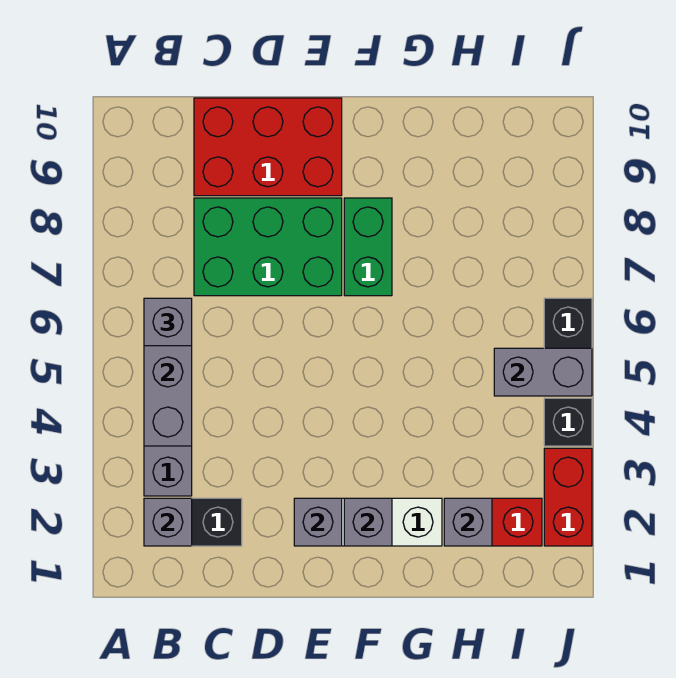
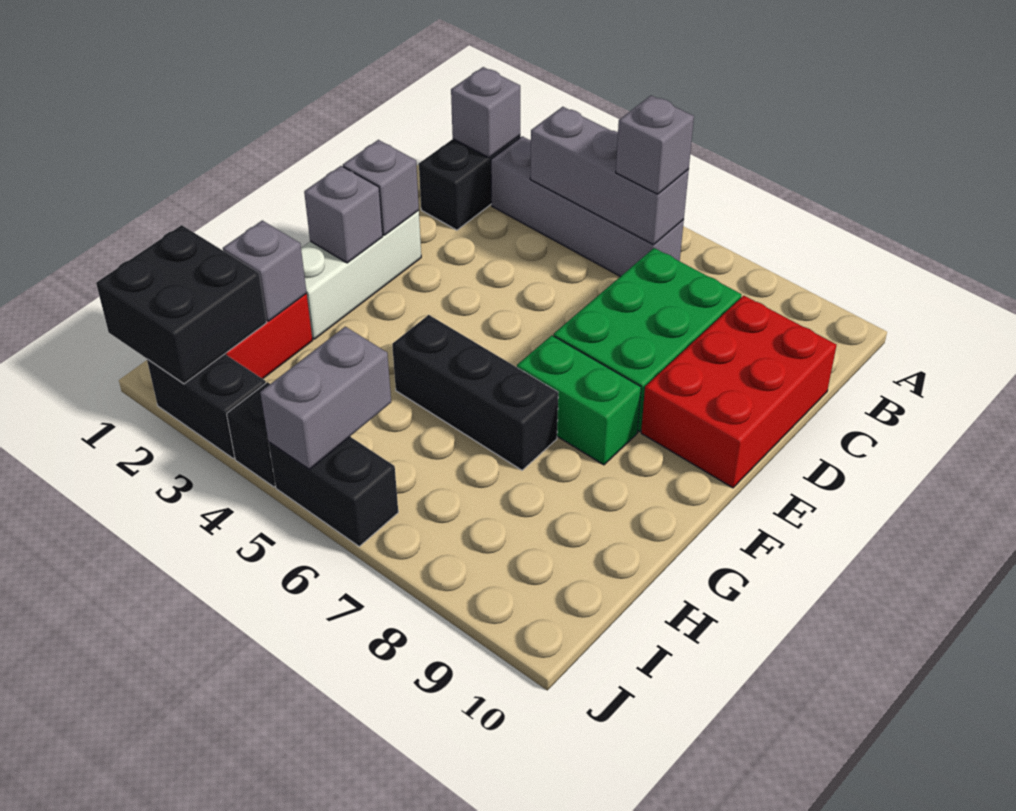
none -> black 1x3 brick [392,315,558,470]
none -> black 2x2 brick [96,225,267,384]
red 1x2 brick [544,448,592,546] -> black 1x2 brick [147,354,266,459]

